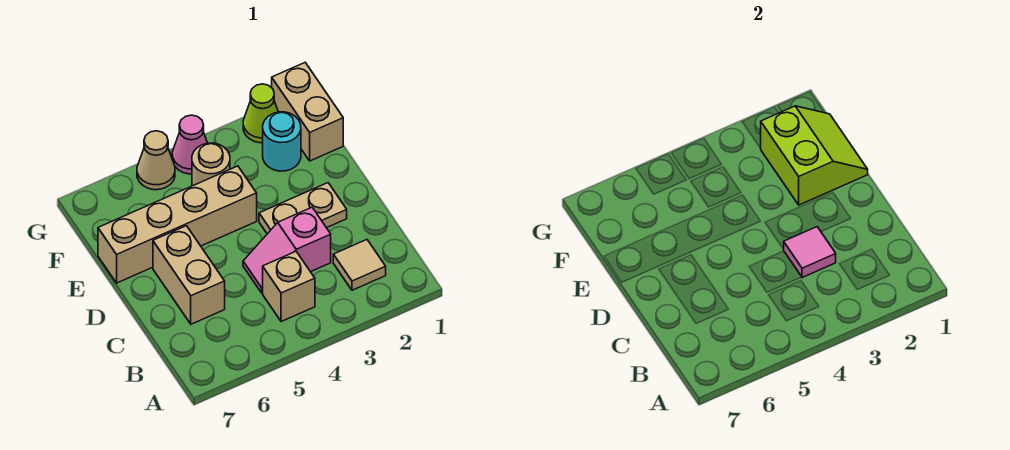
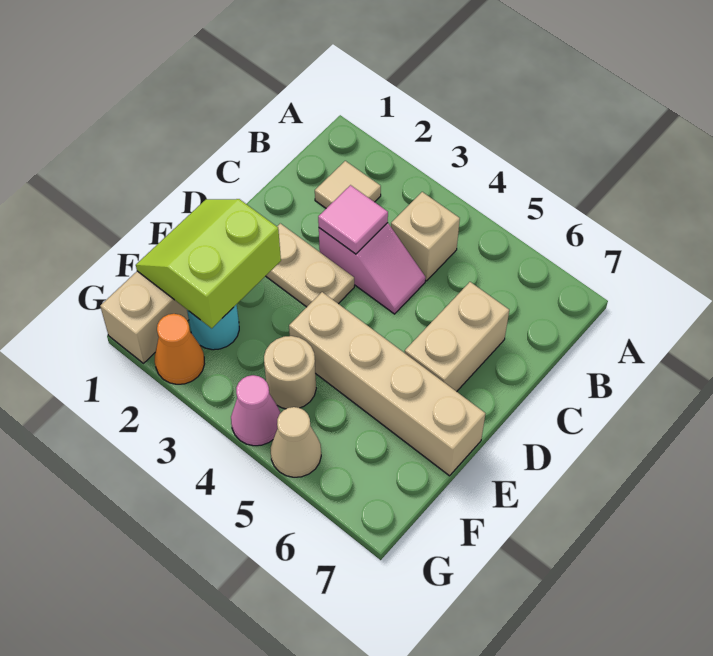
lime 1x1 cone [243,84,278,143] -> orange 1x1 cone [155,314,204,384]

